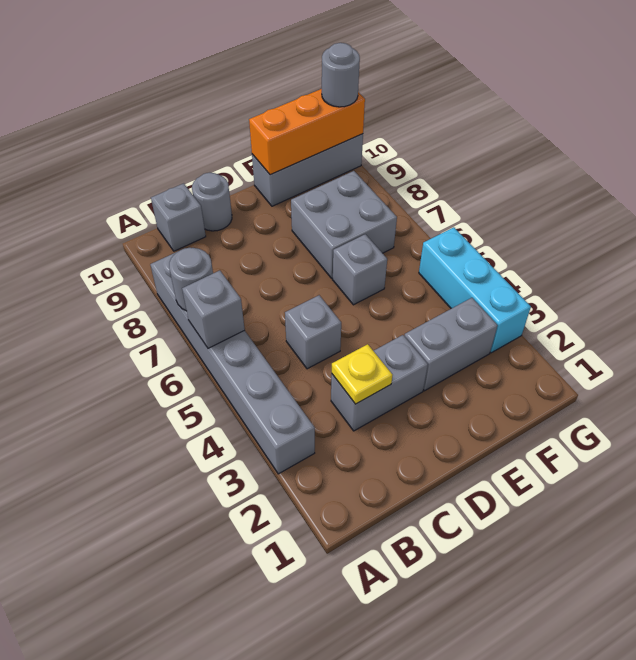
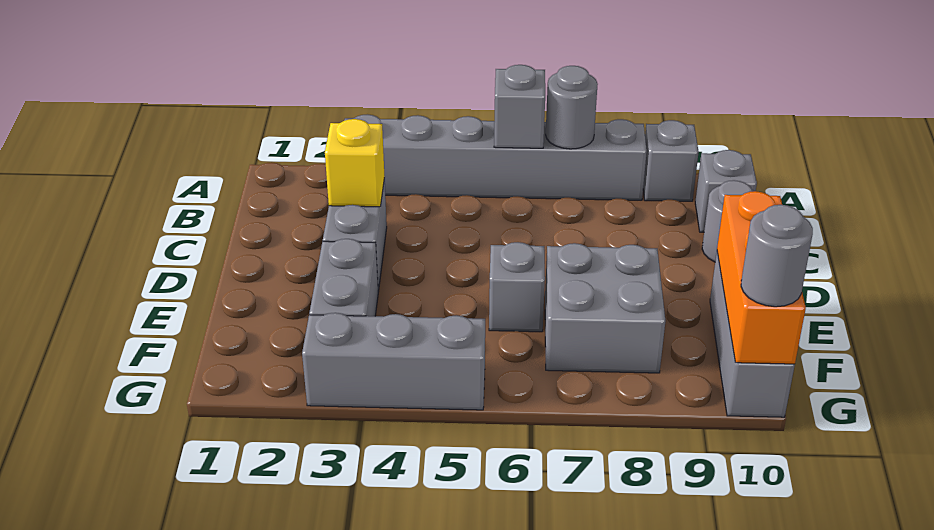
yellow 1x1 plate [332,344,393,404] -> yellow 1x1 brick [325,119,385,207]
grey 1x1 brick [285,295,341,369] -> grey 1x1 brick moved to [643,120,699,201]
cyan 1x3 brick [419,227,531,353] -> grey 1x3 brick [302,313,485,410]

